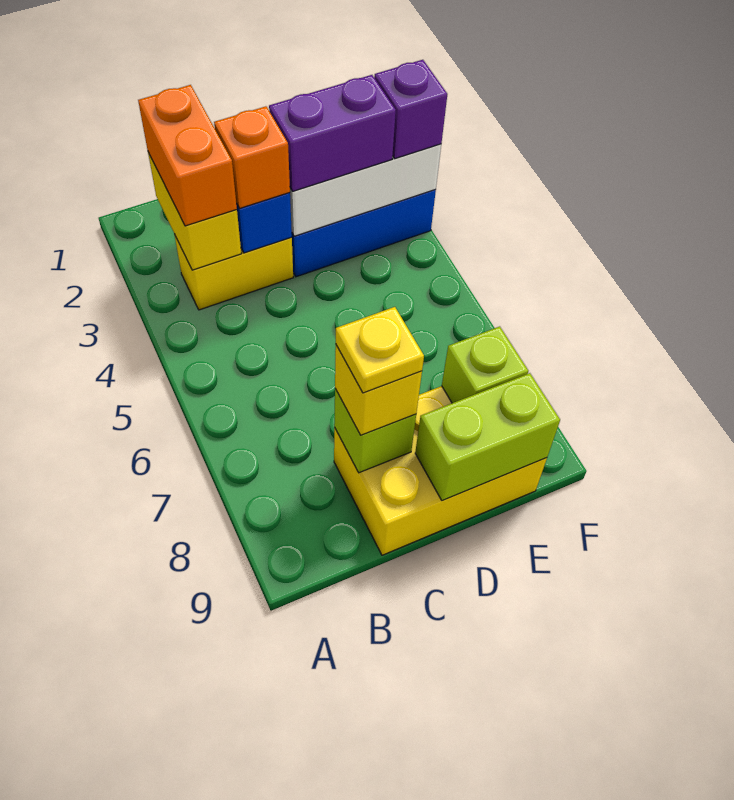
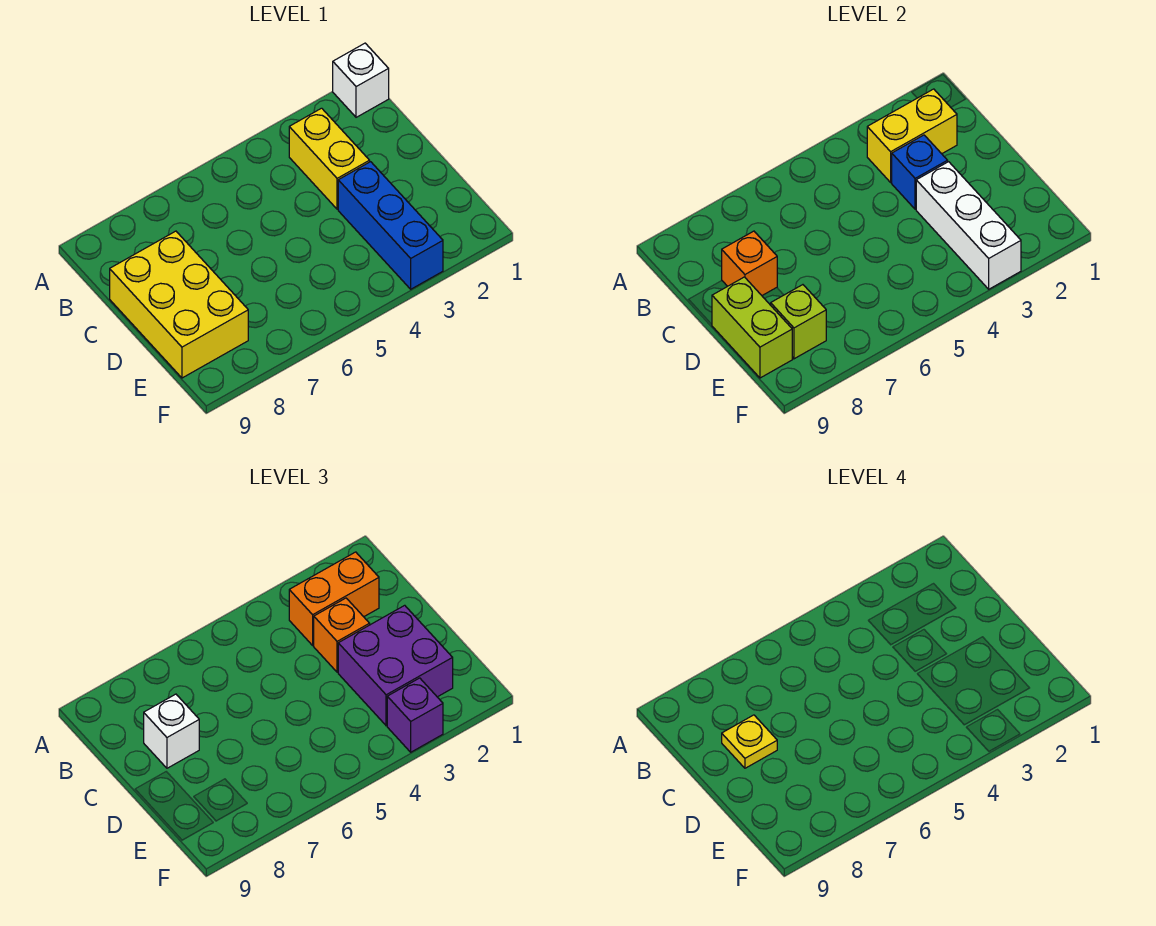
none -> white 1x1 brick [333,43,389,117]
lime 1x1 brick [334,389,416,473] -> orange 1x1 brick [722,231,777,295]
yellow 1x1 brick [335,345,422,435] -> white 1x1 brick [144,694,199,768]
purple 1x2 brick [269,75,396,191] -> purple 2x2 brick [338,605,453,726]

